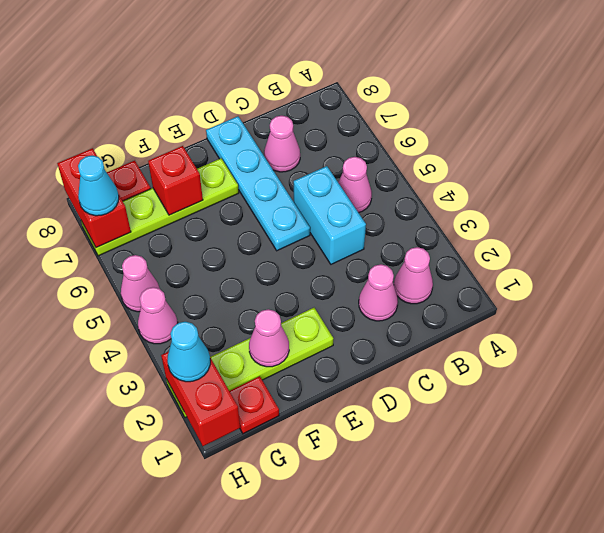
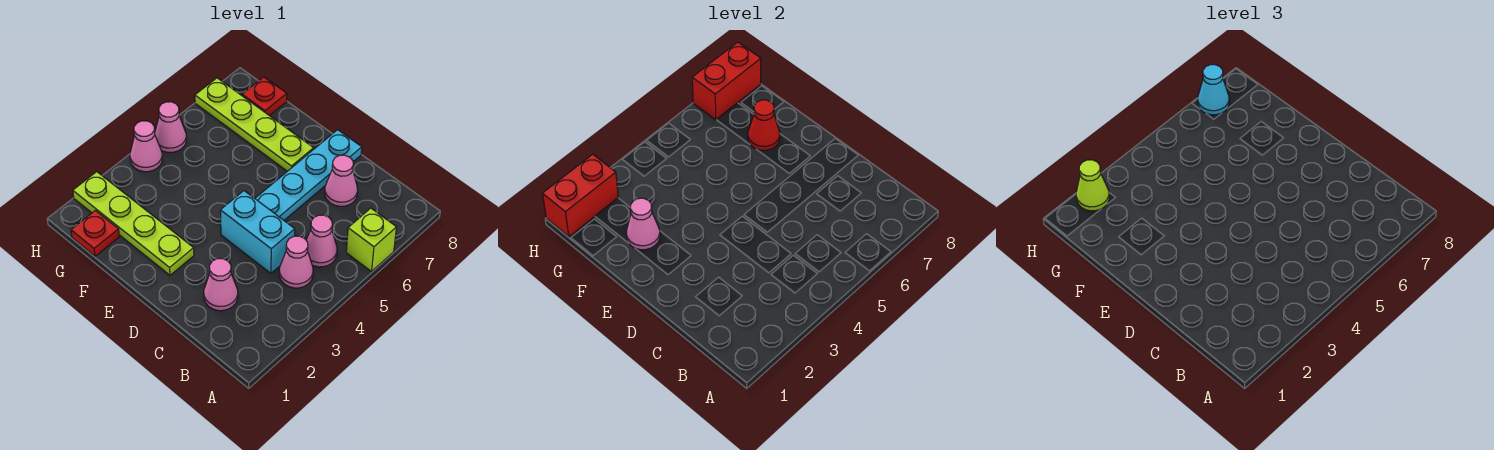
none -> lime 1x1 brick [346,208,397,271]
pink 1x1 cone [394,247,433,304] -> pink 1x1 cone moved to [279,236,313,288]
cyan 1x2 brick [294,166,366,264] -> cyan 1x2 brick turned to [220,191,295,273]
red 1x1 brick [148,146,203,215] -> red 1x1 cone [748,100,780,150]
cyan 1x1 cone [167,322,210,382] -> lime 1x1 cone [1076,160,1109,211]

